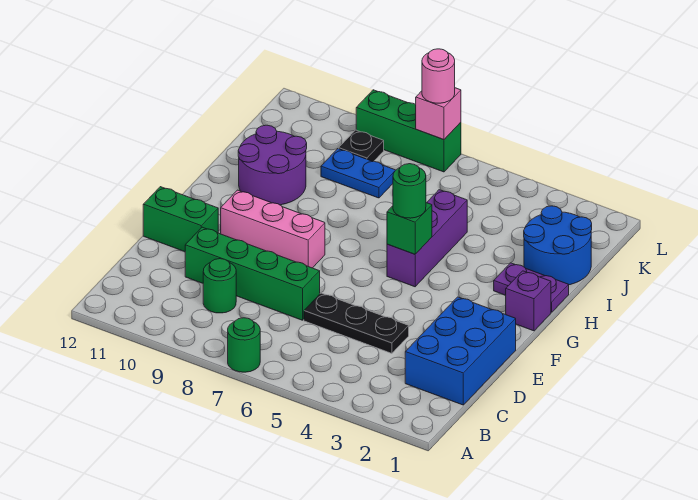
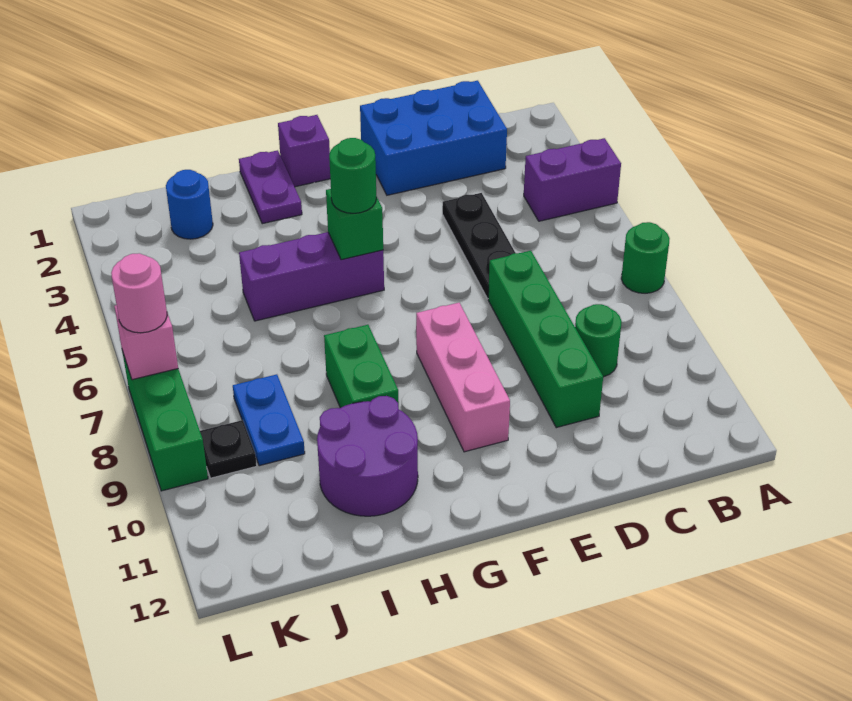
none -> purple 1x2 brick [524,138,621,221]
green 1x2 brick [143,187,218,252] -> green 1x2 brick moved to [324,325,399,408]
blue 2x2 round brick [524,206,592,285] -> blue 1x1 round brick [166,170,213,239]

